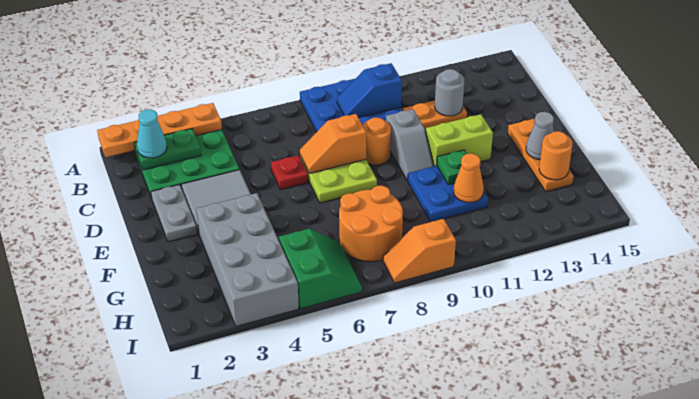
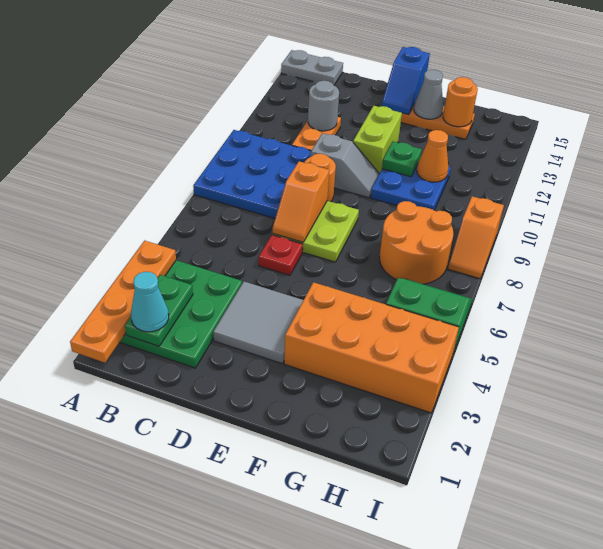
blue 1x2 slope [337,63,402,118] -> blue 1x2 slope moved to [382,47,430,115]
grey 1x2 plate [151,185,197,242] -> grey 1x2 plate moved to [281,50,343,85]
grey 2x4 brick [196,193,299,326] -> orange 2x4 brick [284,282,459,413]

